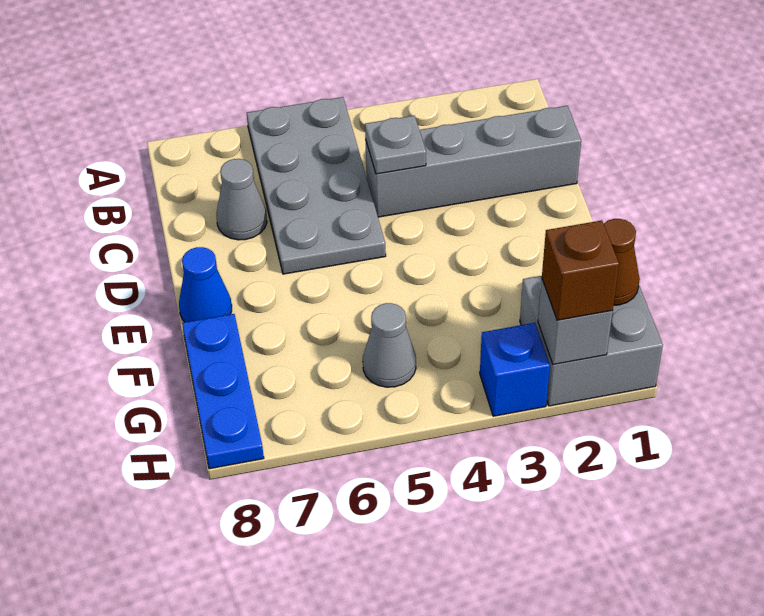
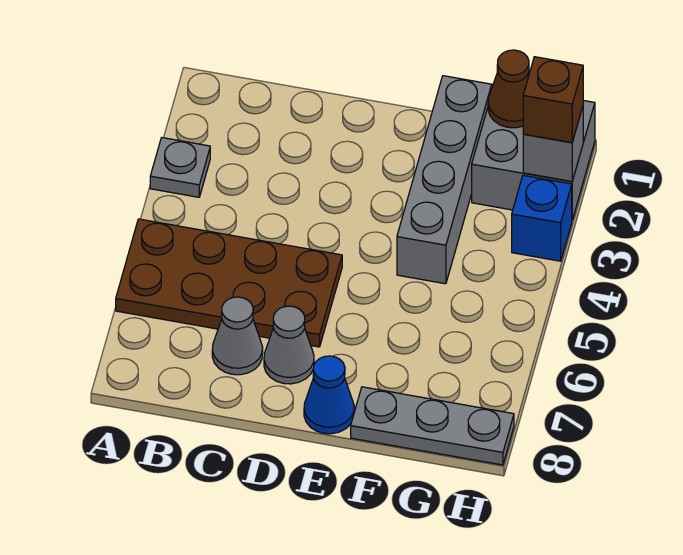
grey 2x4 plate [247,97,386,274] -> brown 2x4 plate [116,219,342,347]
grey 1x4 brick [365,106,581,217] -> grey 1x4 brick moved to [397,76,492,284]
grey 1x1 plate [365,116,426,174] -> grey 1x1 plate moved to [150,138,210,197]
blue 1x3 plate [182,314,264,469] -> grey 1x3 plate [351,387,514,465]
grey 1x1 cone [363,303,416,387] -> grey 1x1 cone moved to [264,306,314,384]

